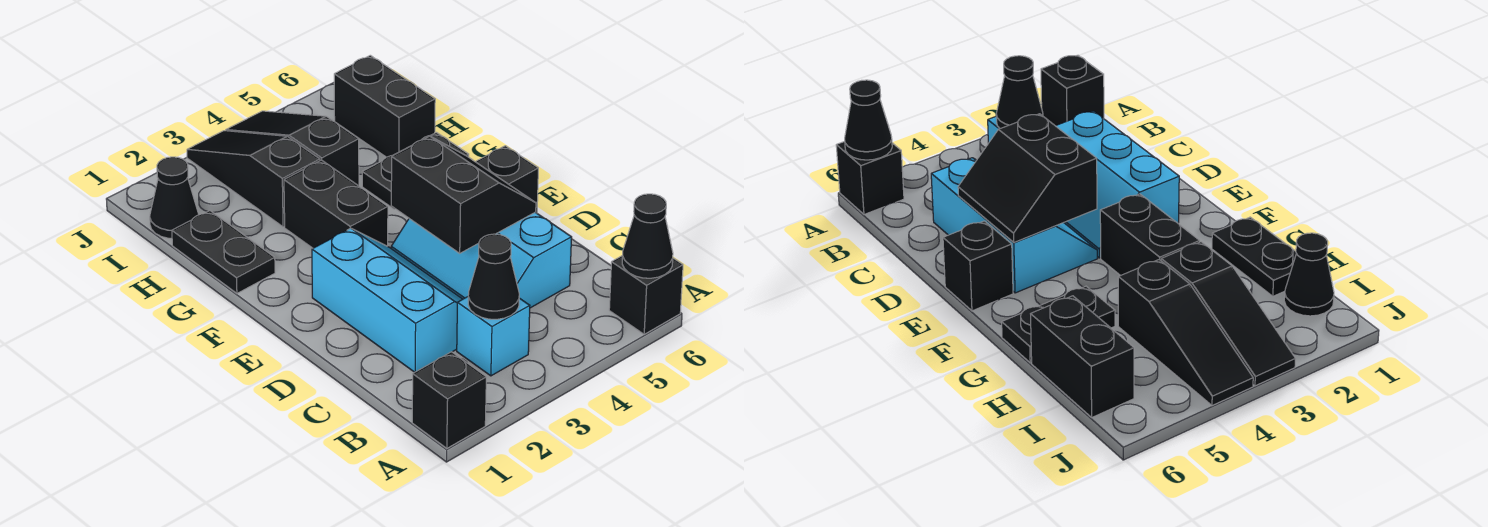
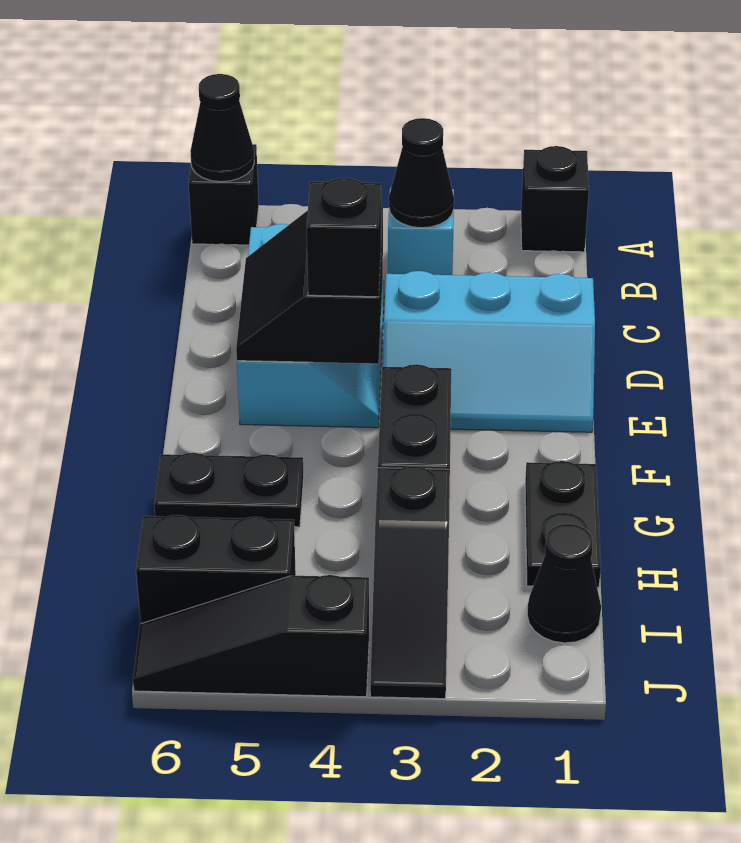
cyan 2x3 slope [312,228,463,372] -> cyan 2x3 slope turned to [383,271,595,432]
black 1x1 brick [476,146,538,213] -> black 1x1 brick moved to [307,178,381,297]
black 1x3 slope [226,111,359,186] -> black 1x3 slope turned to [133,575,369,697]
black 1x2 brick [334,55,435,157] -> black 1x2 brick turned to [136,515,296,624]

